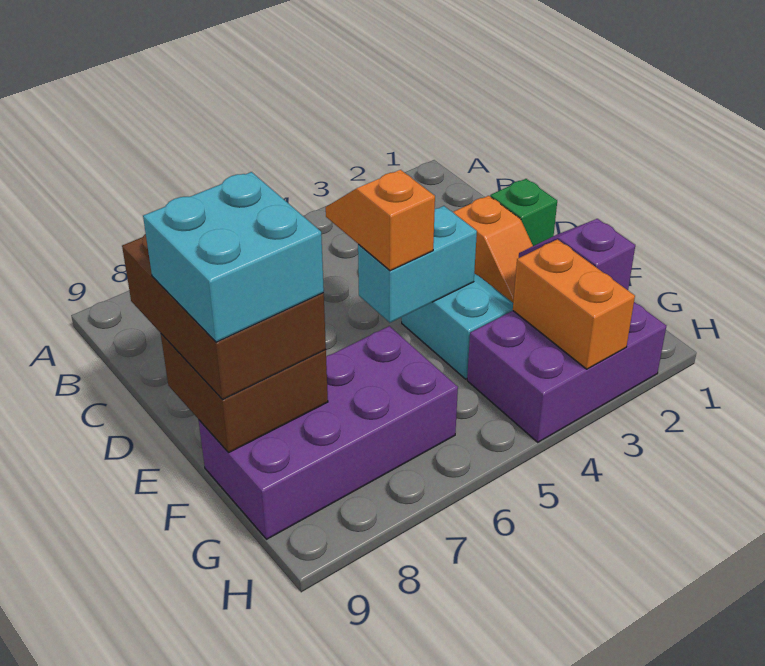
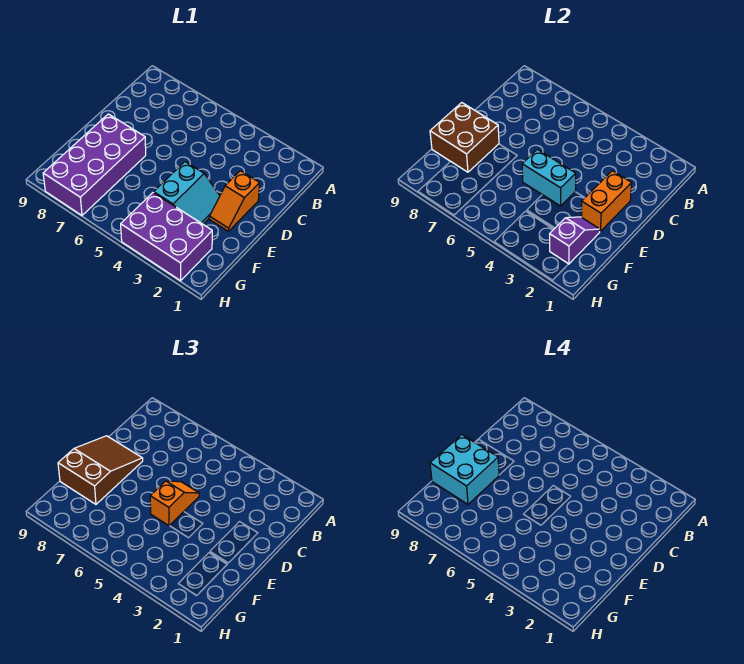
green 1x1 brick [490,179,557,246] -> none
brown 2x3 brick [122,234,326,399] -> brown 2x3 slope [58,436,143,504]
purple 2x4 brick [199,326,458,539] -> purple 2x4 brick turned to [43,114,146,215]
orange 1x2 brick [513,239,635,369] -> orange 1x2 brick moved to [581,171,632,231]

